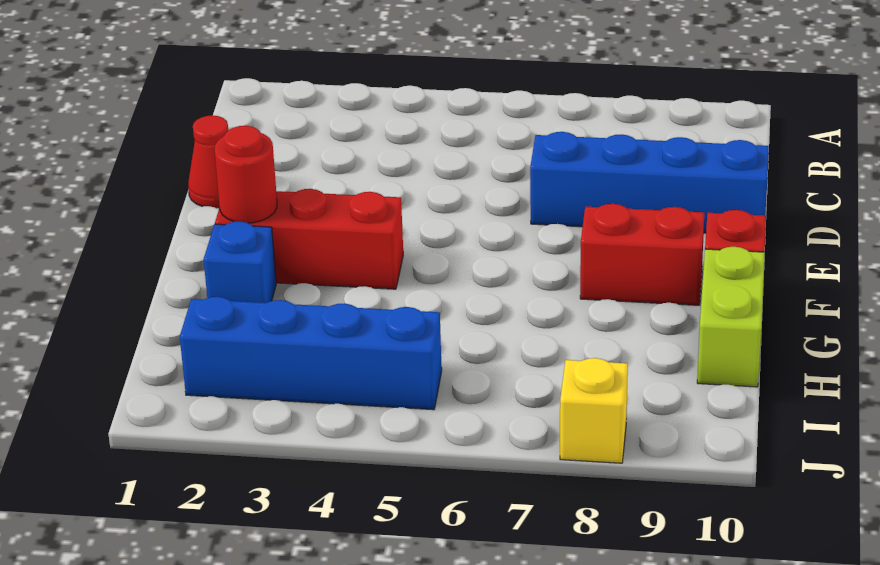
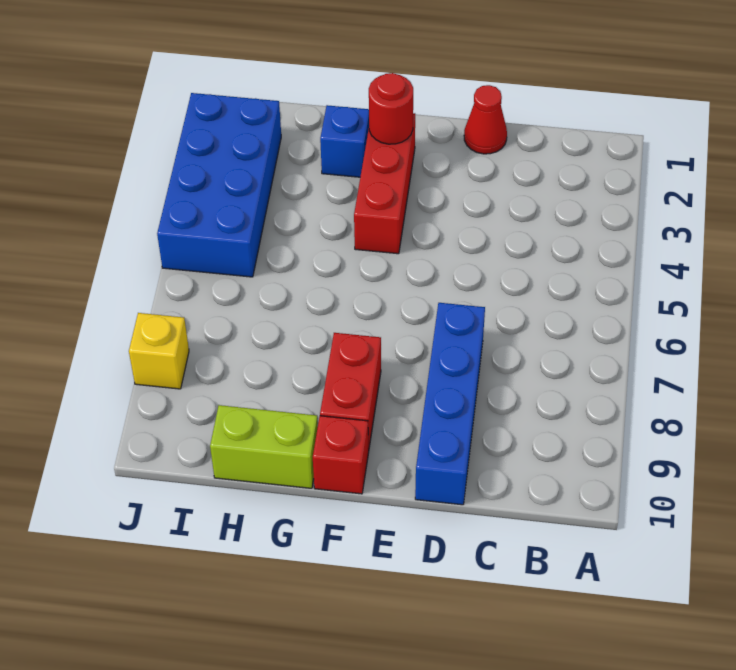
blue 1x4 brick [180,297,442,410] -> blue 2x4 brick [157,93,281,277]

